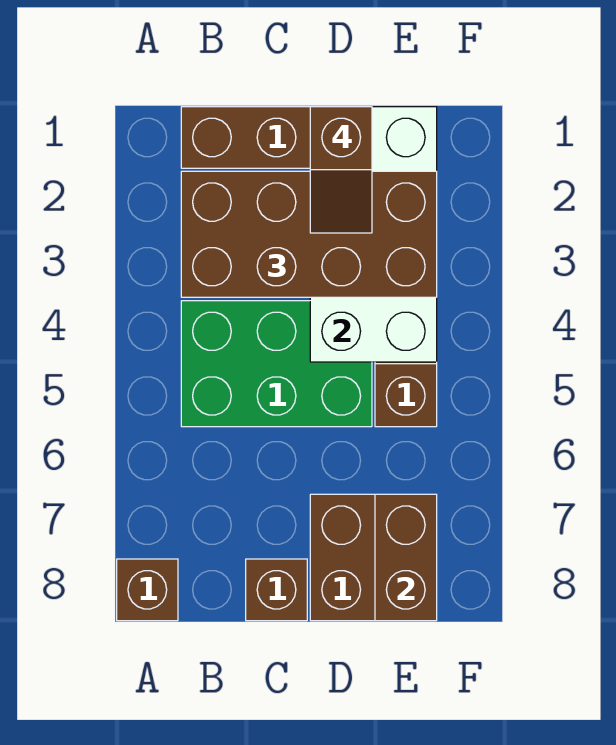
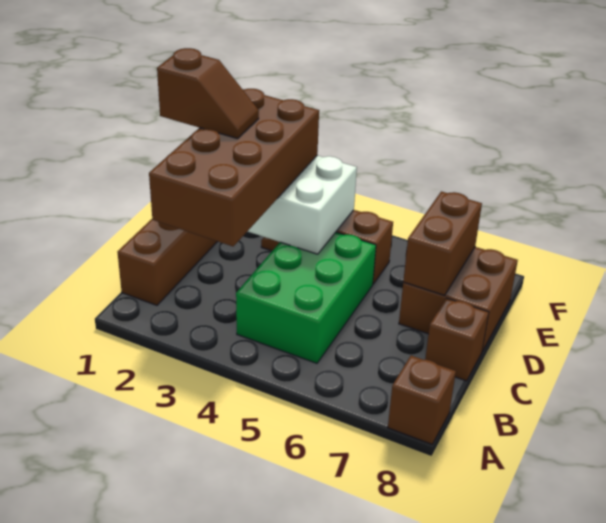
brown 1x2 brick [375,494,437,621] -> brown 1x2 brick turned to [403,191,482,296]

